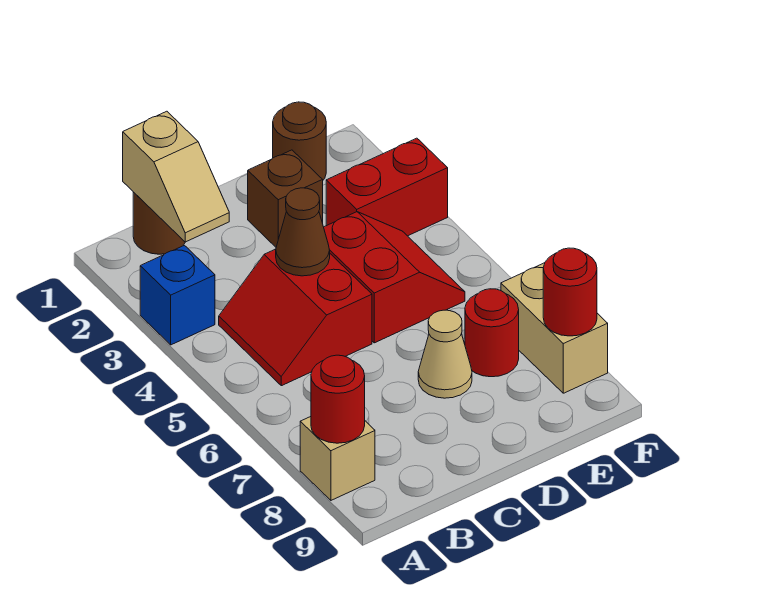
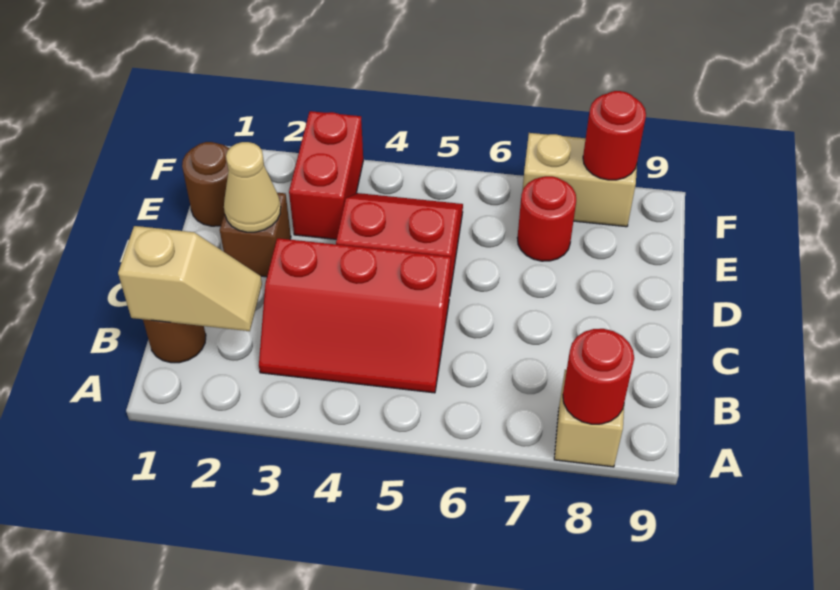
blue 1x1 brick [140,245,215,345] -> none
red 2x2 slope [219,249,372,386] -> red 2x3 slope [259,238,451,393]
brown 1x1 cone [276,188,330,276] -> none
tan 1x1 cone [418,310,472,398] -> tan 1x1 cone moved to [224,142,281,232]

